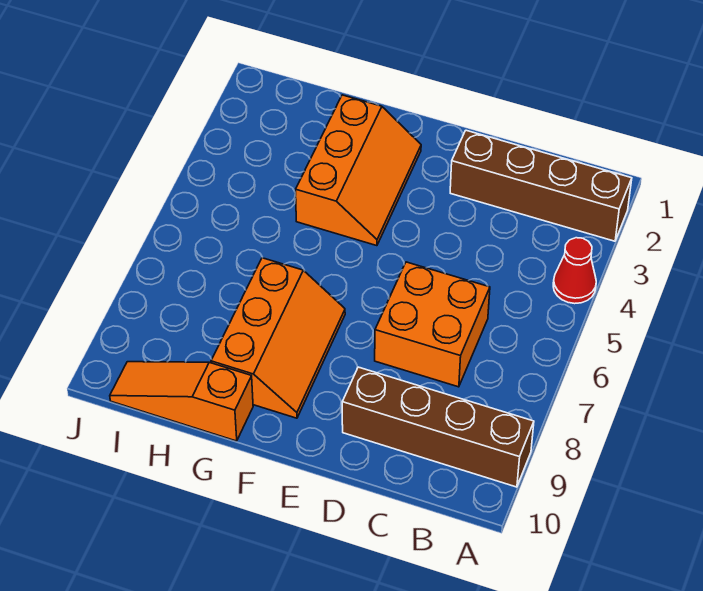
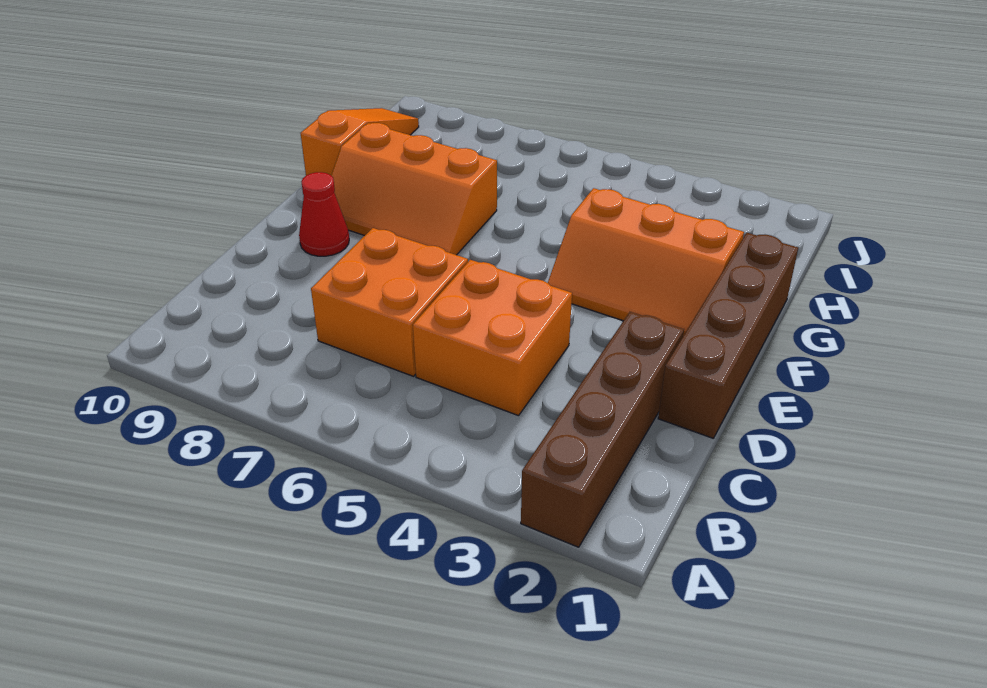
red 1x1 cone [553,238,596,304] -> red 1x1 cone moved to [299,172,349,256]
brown 1x4 brick [342,367,534,487] -> brown 1x4 brick moved to [658,233,798,438]
none -> orange 2x2 brick [413,260,572,416]

